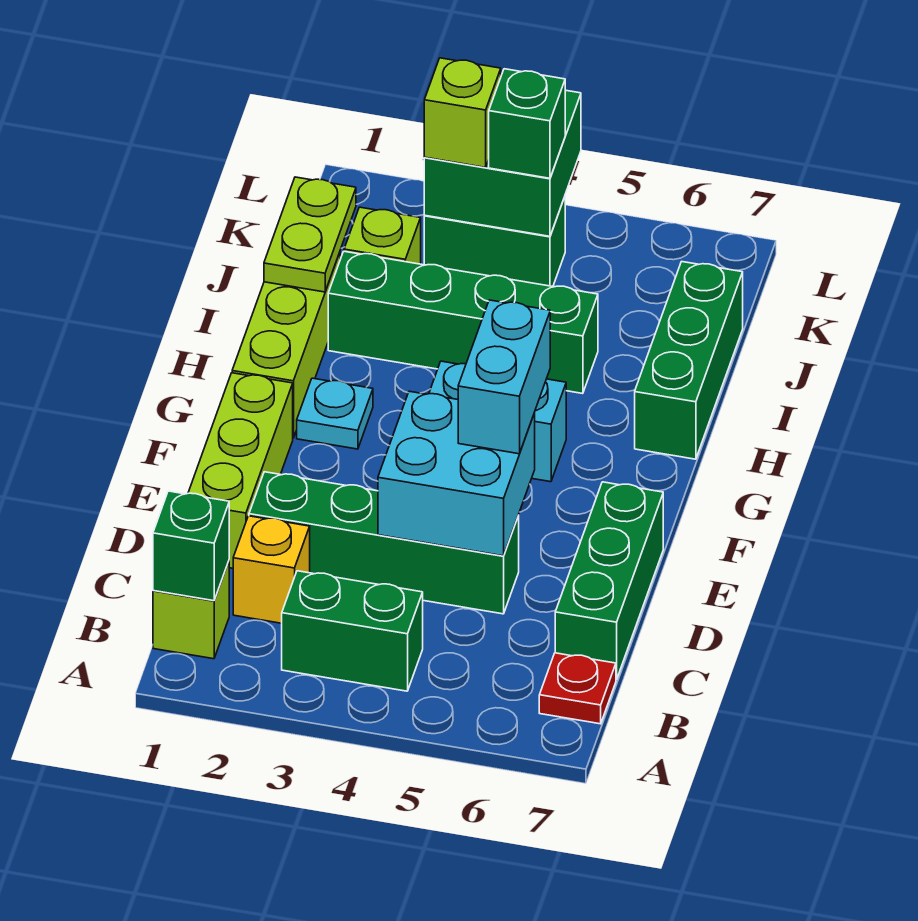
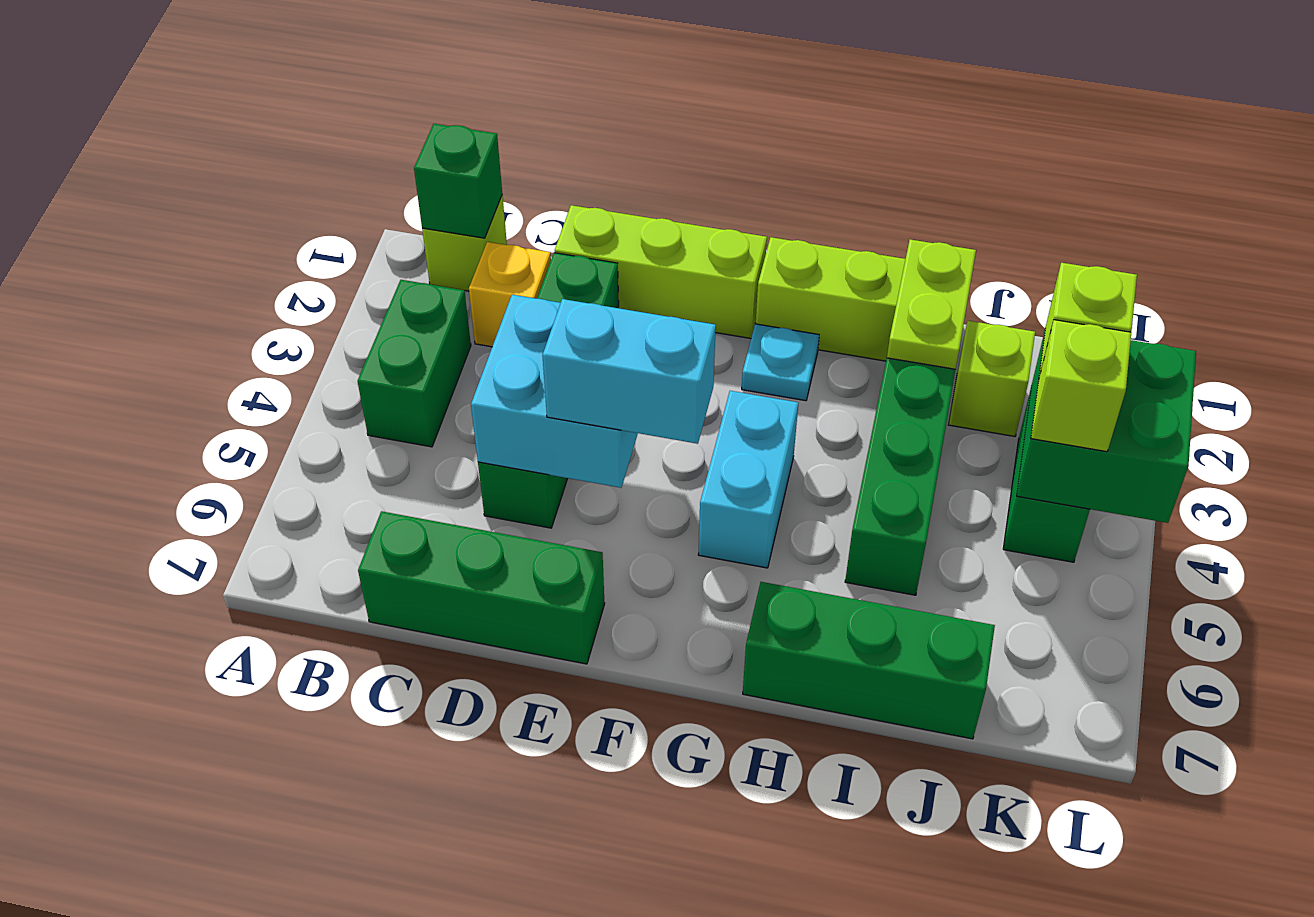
red 1x1 plate [539,653,616,724] -> none
lime 1x2 plate [264,177,356,292] -> lime 1x2 plate turned to [887,239,976,369]
green 1x1 brick [489,69,565,178] -> lime 1x1 brick [1031,320,1131,452]

